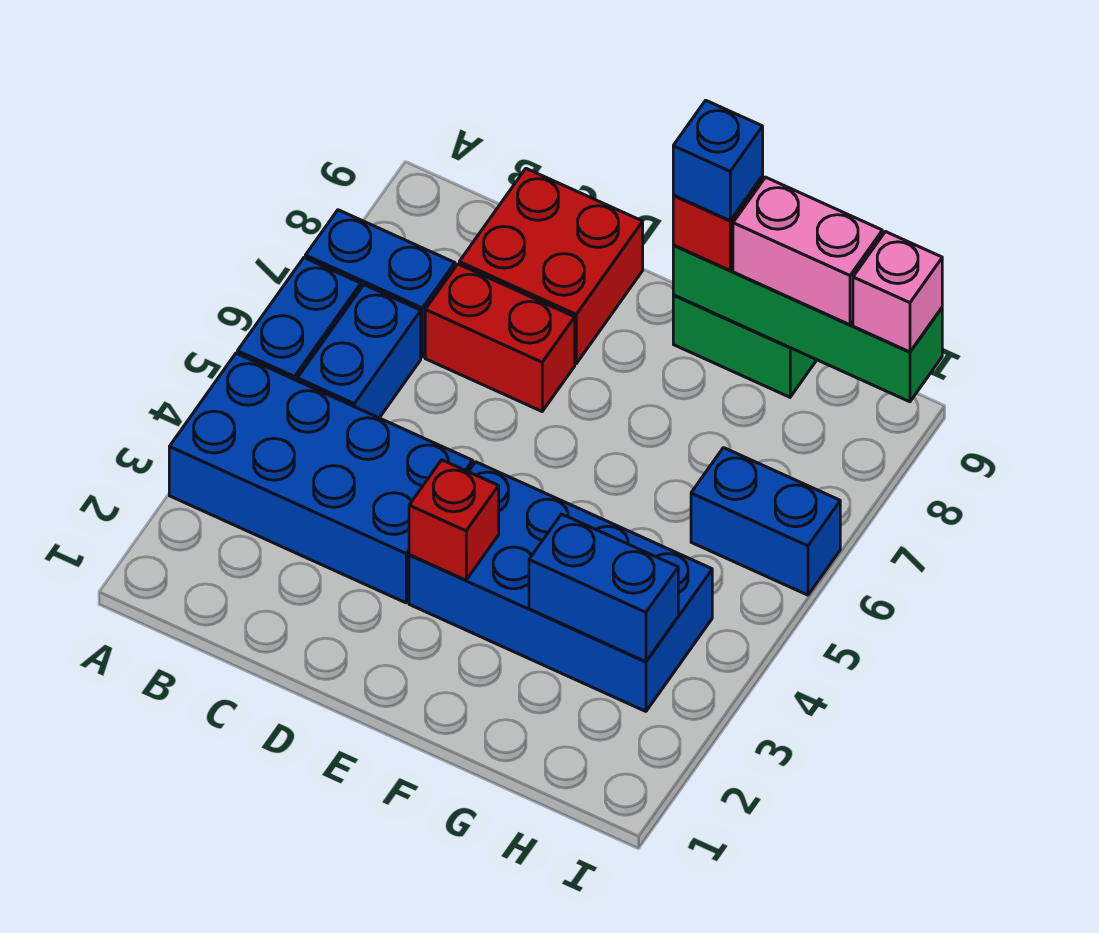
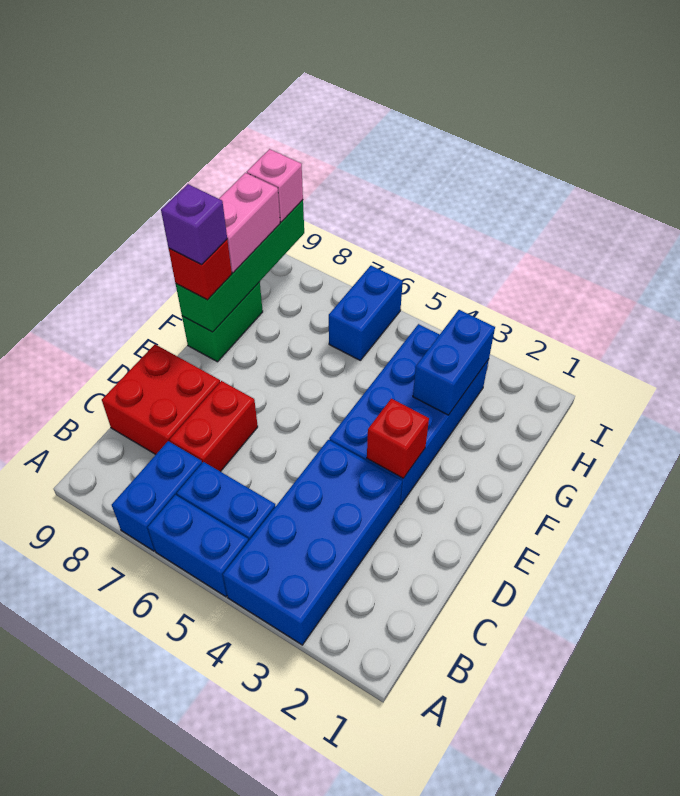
blue 1x1 brick [673,100,763,221] -> purple 1x1 brick [161,184,227,265]

